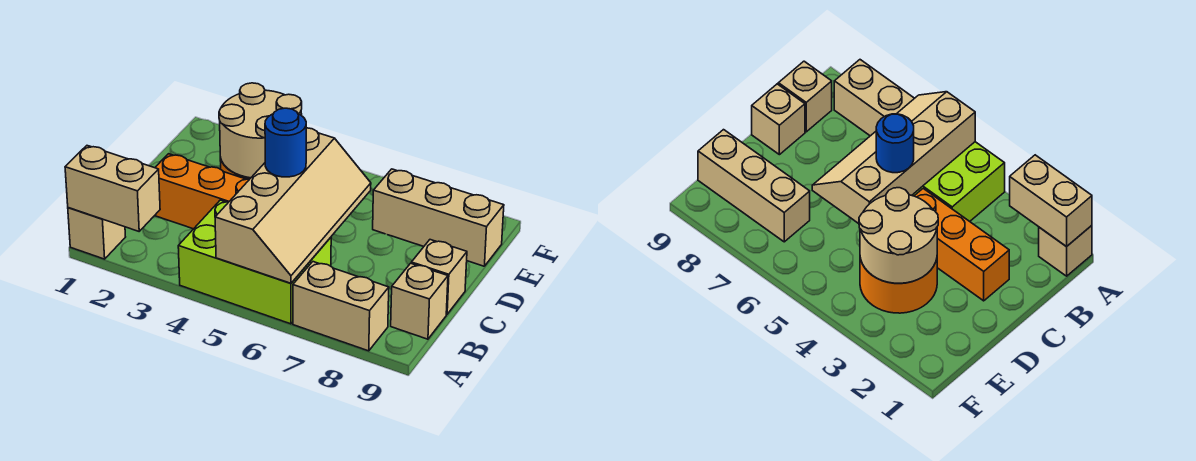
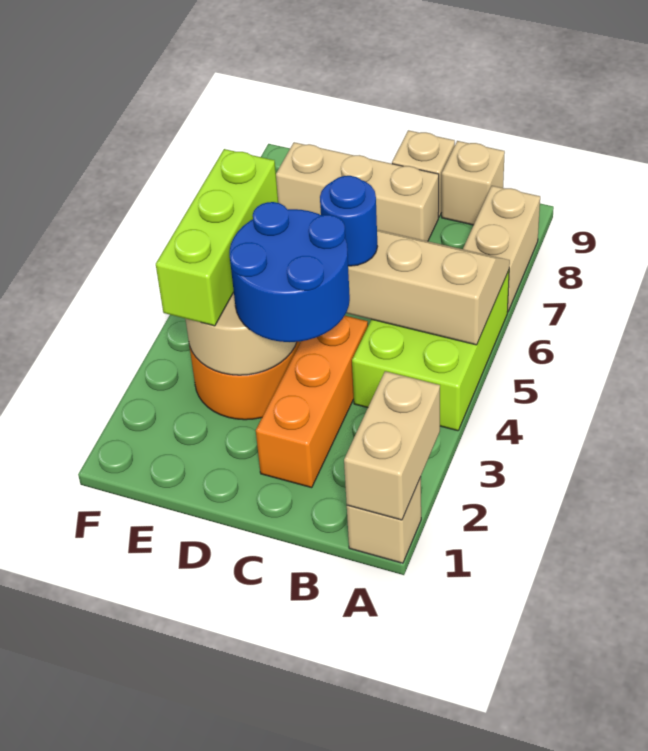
none -> blue 2x2 round brick [230,202,350,342]
none -> lime 1x3 brick [156,149,278,326]
tan 1x3 brick [373,169,504,266] -> tan 1x3 brick turned to [276,142,439,241]

